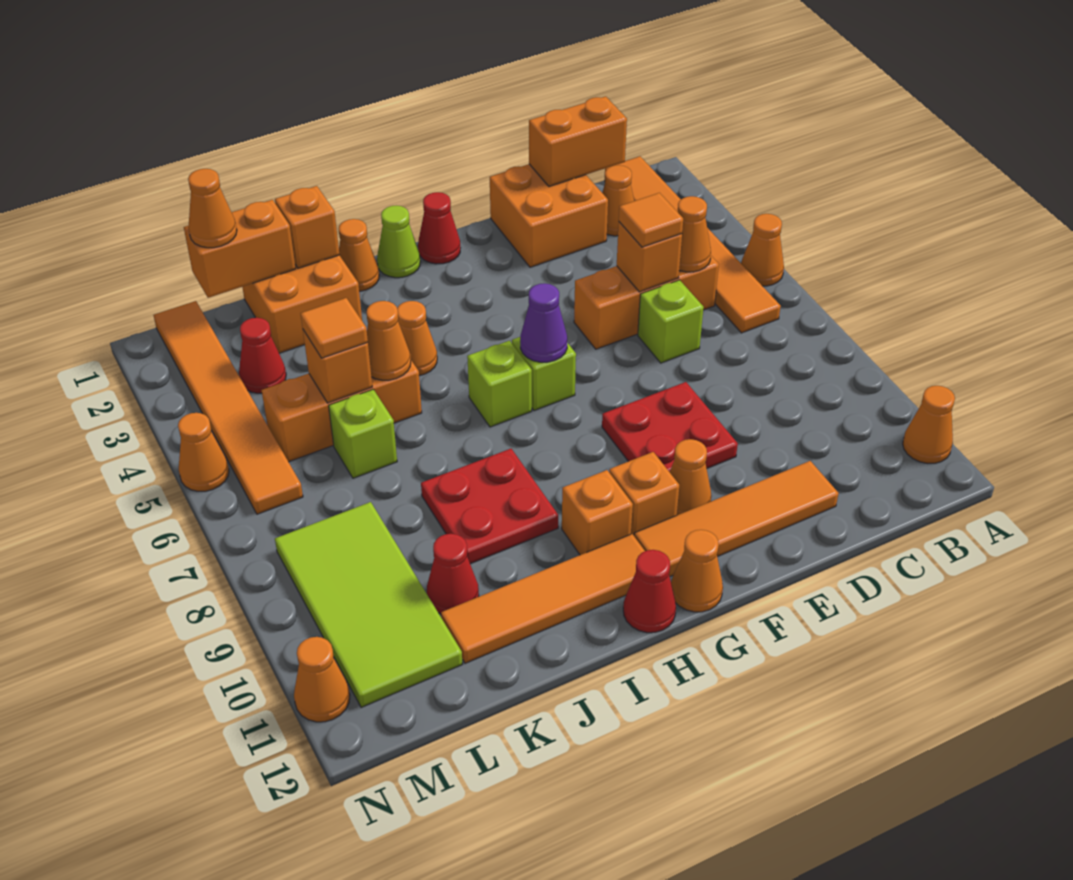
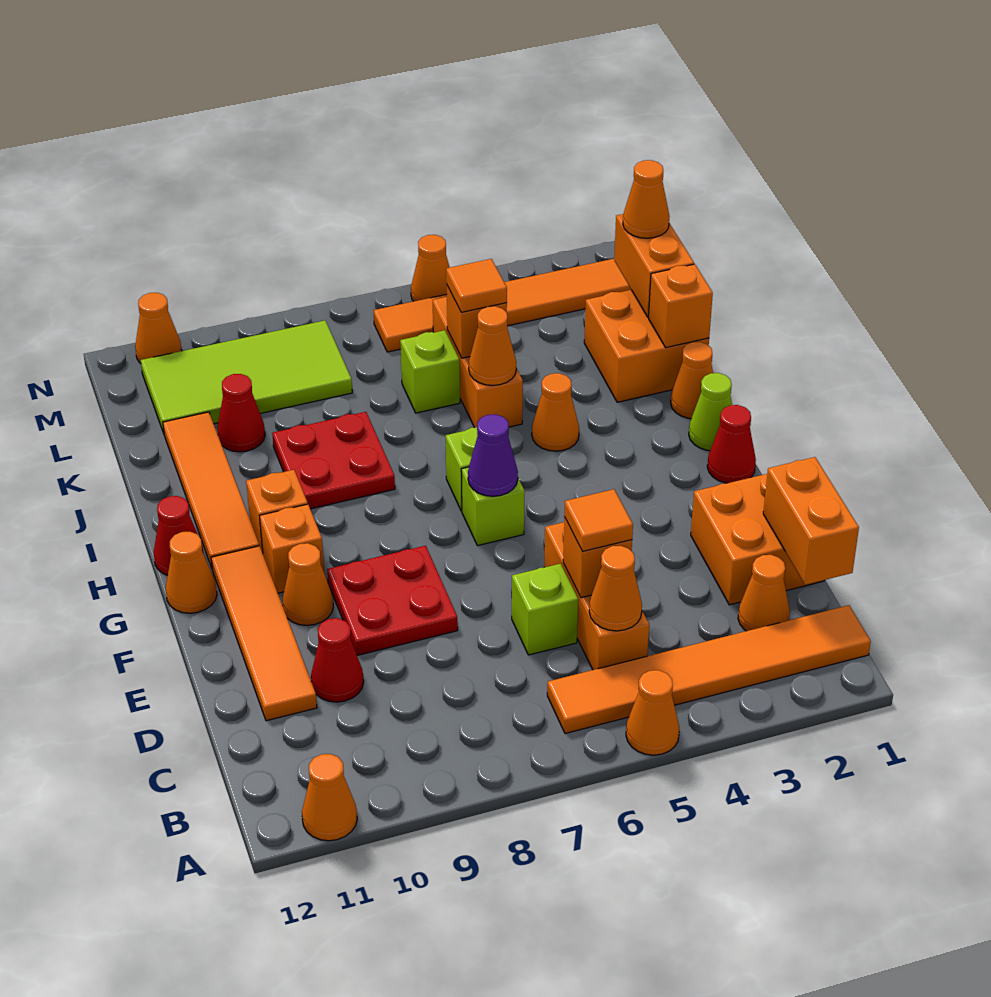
red 1x1 cone [239,318,286,393] -> red 1x1 cone moved to [311,618,364,702]

